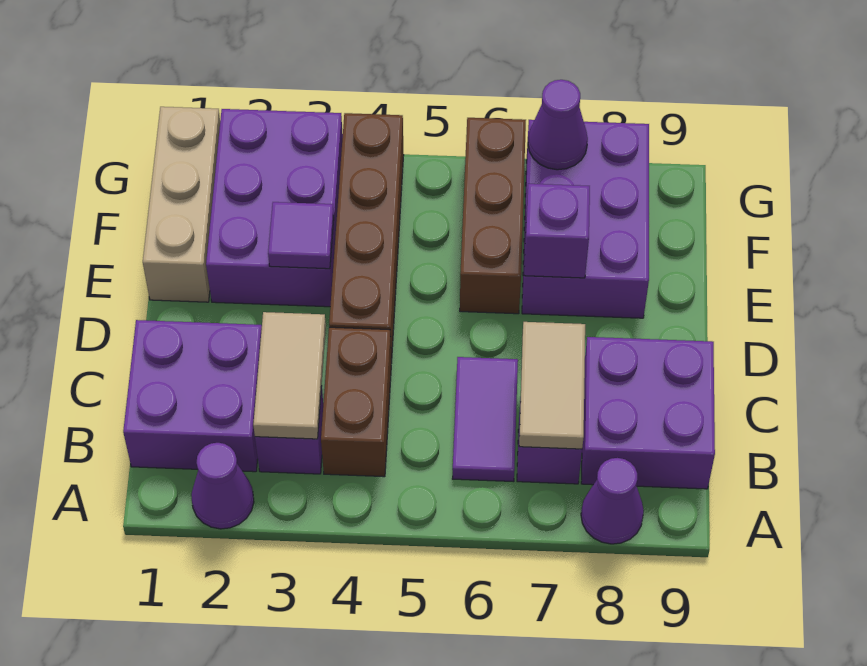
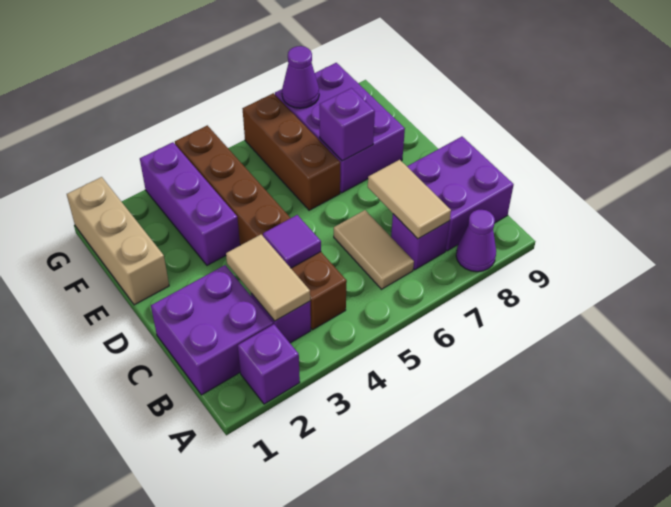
purple 1x1 cone [191,443,254,529] -> purple 1x1 brick [238,324,300,404]
purple 1x2 tile [453,357,518,482] -> tan 1x2 tile [334,210,414,289]
purple 2x3 brick [206,109,343,307] -> purple 1x3 brick [140,142,240,265]
purple 1x1 tile [268,202,334,269] -> purple 1x1 tile moved to [263,215,321,268]

